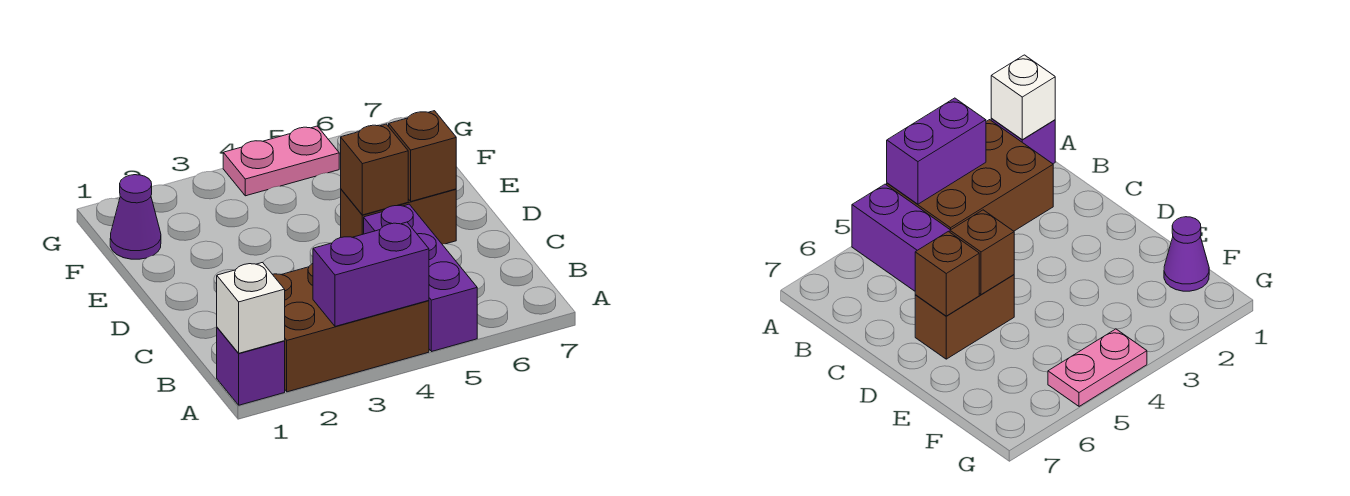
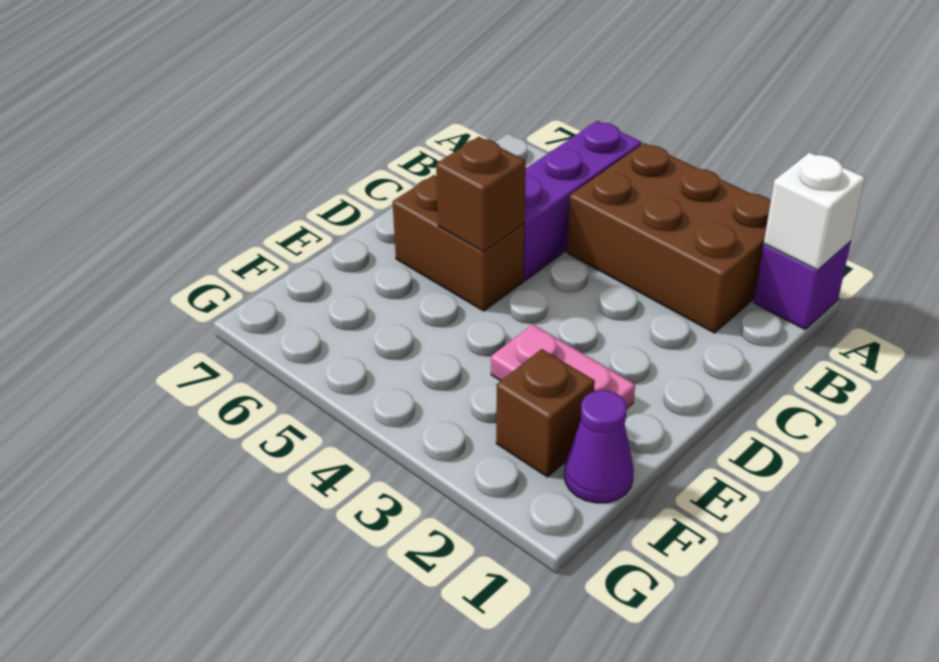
purple 1x2 brick [313,222,429,326] -> none
brown 1x1 brick [389,111,456,201] -> brown 1x1 brick moved to [496,349,595,477]
pink 1x2 plate [223,126,339,196] -> pink 1x2 plate moved to [491,324,635,408]

